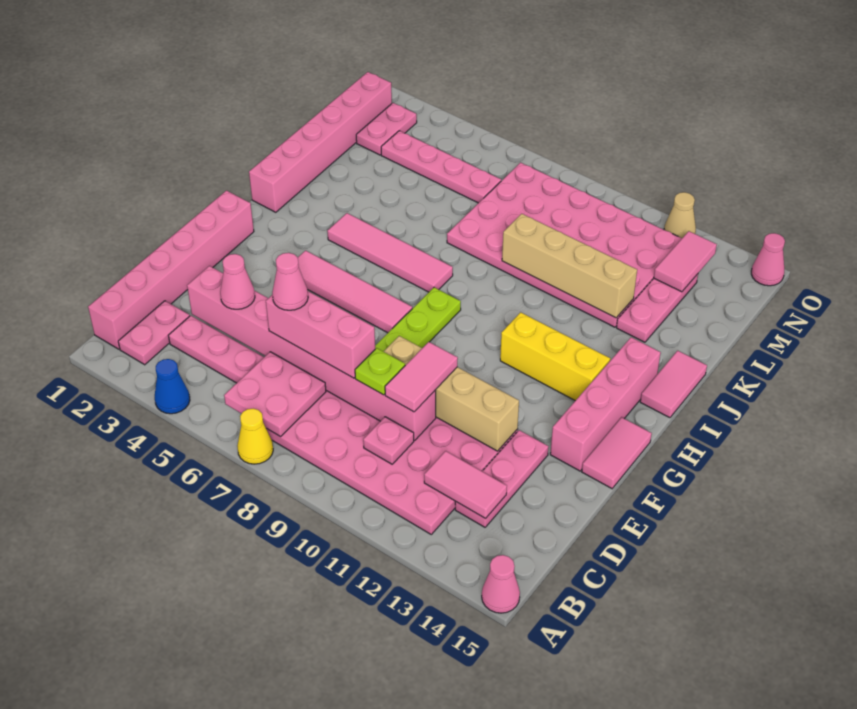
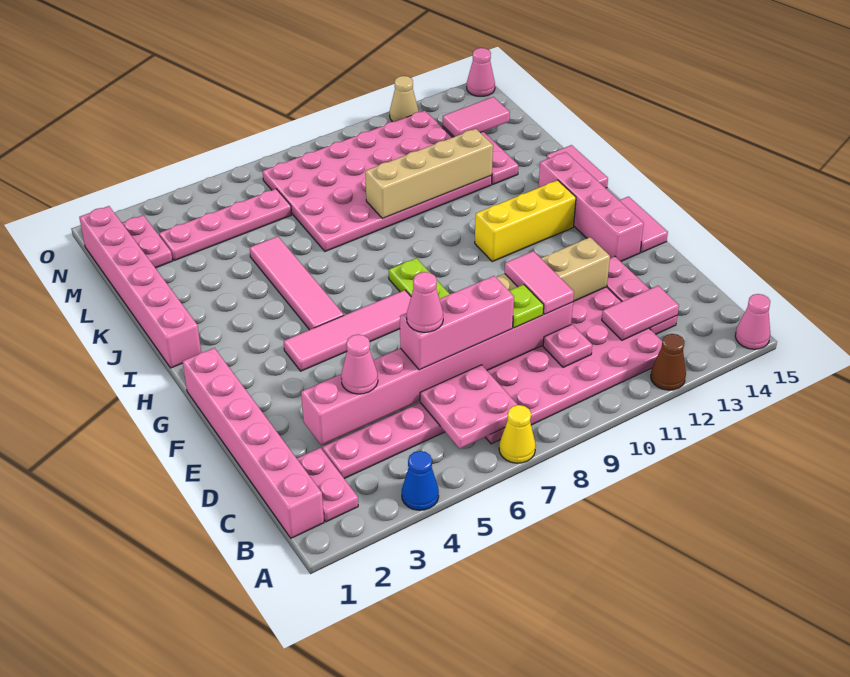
none -> brown 1x1 cone [651,334,686,390]
pink 1x4 tile [327,213,453,292] -> pink 1x4 tile turned to [250,236,344,330]
pink 1x2 tile [654,231,717,292] -> pink 1x2 tile turned to [443,97,510,137]

